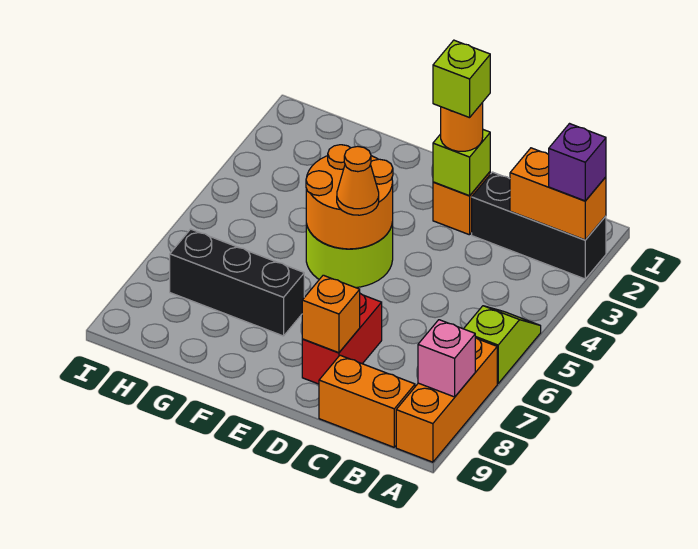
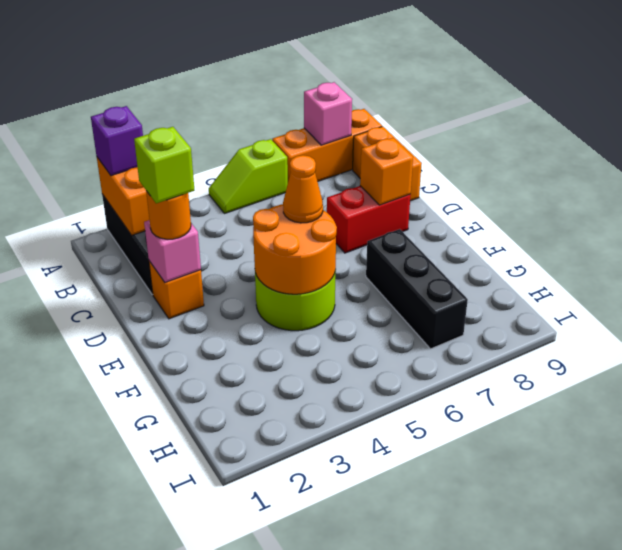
lime 1x1 brick [433,130,490,196] -> pink 1x1 brick [144,220,201,282]

